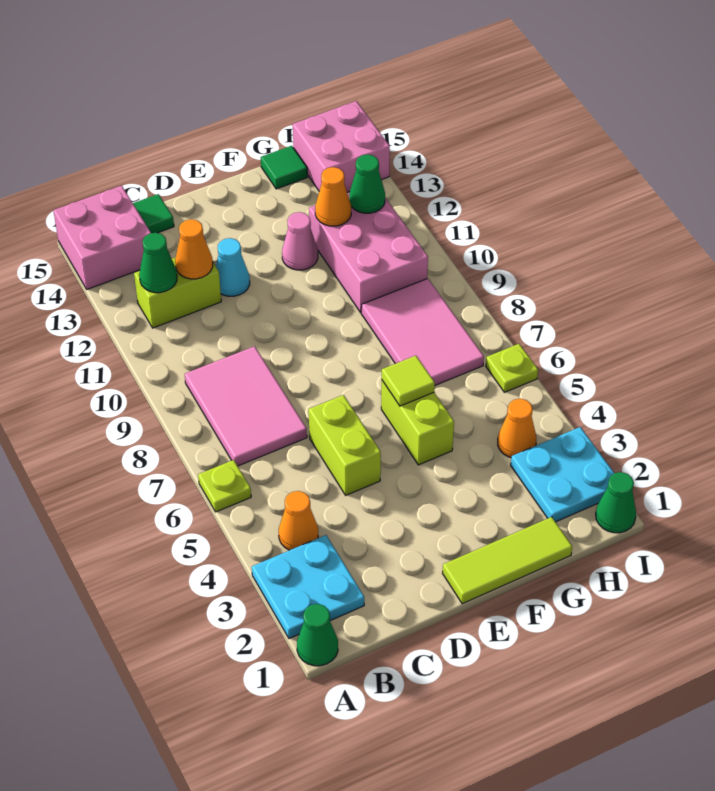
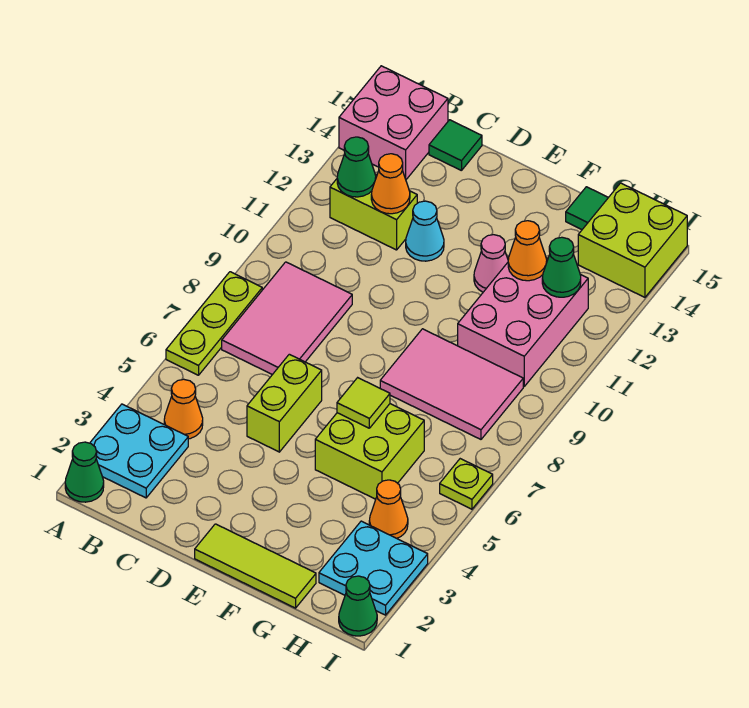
lime 1x1 plate [198,460,251,512] -> lime 1x3 plate [166,272,262,375]
lime 1x2 brick [381,381,454,465] -> lime 2x2 brick [315,404,424,499]
pink 2x3 tile [361,279,484,385] -> pink 2x3 tile turned to [380,329,523,439]
pink 2x2 brick [293,101,390,192] -> lime 2x2 brick [578,183,687,297]

